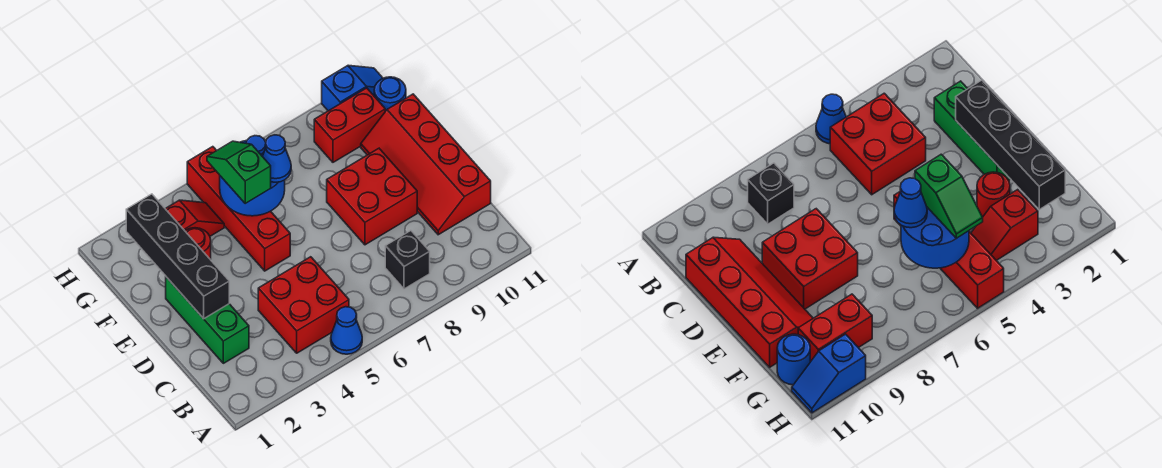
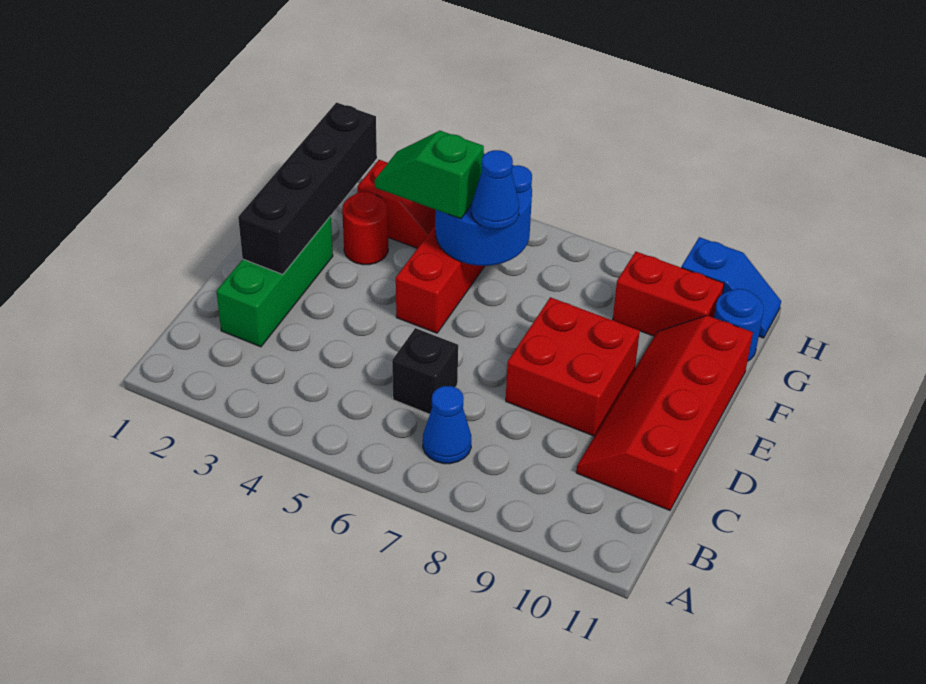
blue 1x1 cone [331,307,362,354] -> blue 1x1 cone moved to [423,386,471,464]
red 2x2 brick [258,257,349,353] -> none
black 1x1 brick [385,231,430,289] -> black 1x1 brick moved to [392,328,458,414]
green 1x2 slope [207,141,271,203] -> green 1x2 slope turned to [375,131,484,219]

